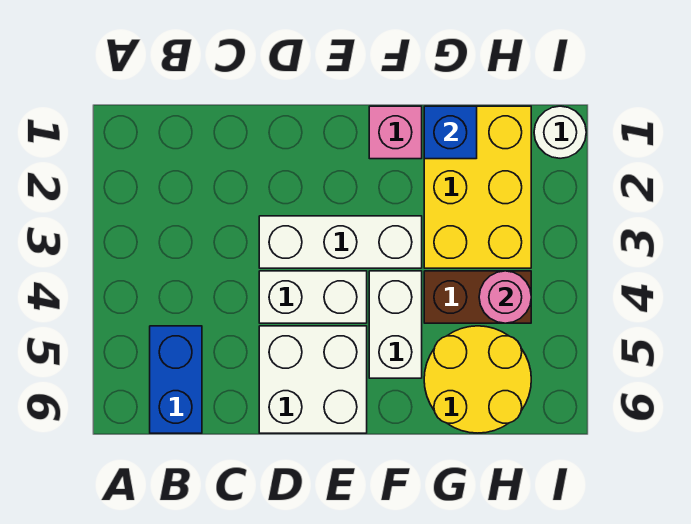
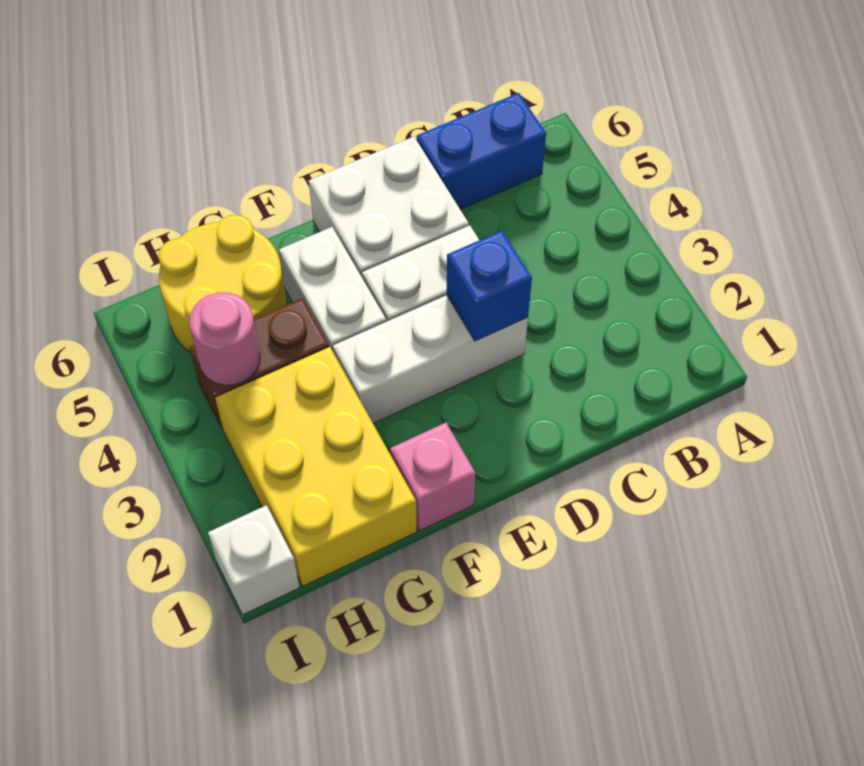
blue 1x2 brick [150,326,202,433] -> blue 1x2 brick turned to [417,93,546,209]
blue 1x1 brick [424,106,477,159] -> blue 1x1 brick moved to [447,231,532,341]
white 1x1 round brick [534,106,586,158] -> white 1x1 brick [208,505,300,615]

